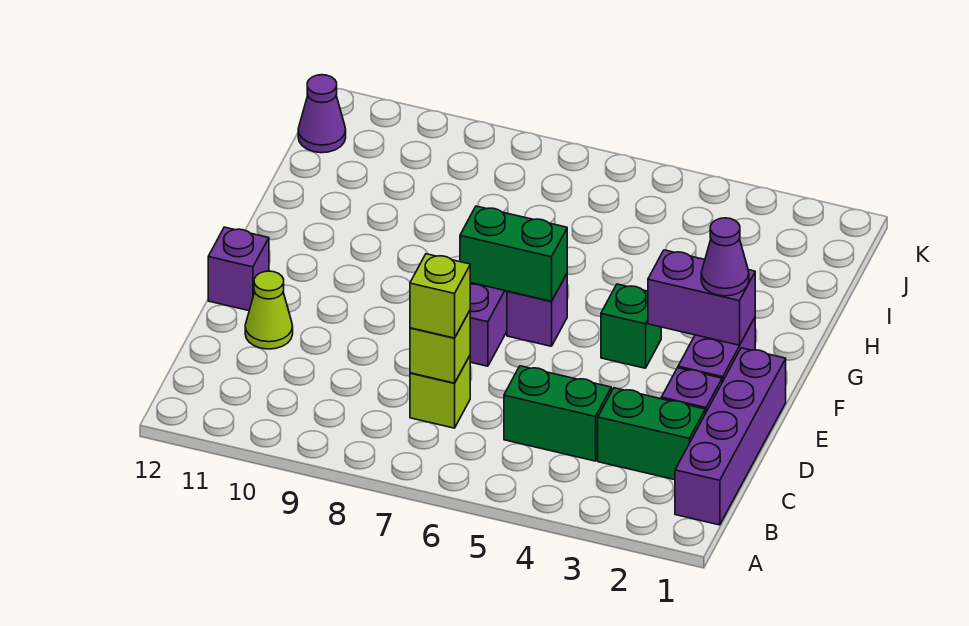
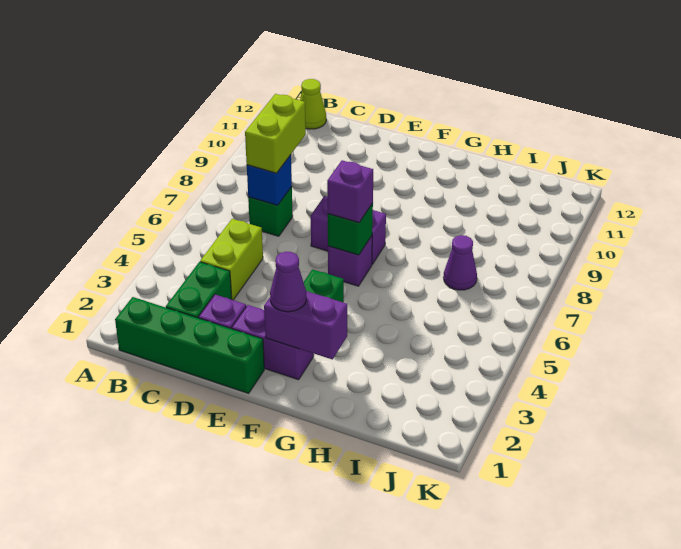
purple 1x4 brick [675,348,786,525] -> green 1x4 brick [115,297,264,393]
green 1x2 brick [504,366,611,461] -> lime 1x2 brick [200,219,263,300]
lime 1x1 brick [410,356,470,428] -> green 1x1 brick [248,187,293,236]
lime 1x1 brick [410,311,470,383] -> blue 1x1 brick [247,155,292,205]
lime 1x1 brick [410,254,470,338] -> lime 1x2 brick [245,94,306,173]
lime 1x1 cone [245,271,293,349] -> lime 1x1 cone moved to [300,79,326,129]
purple 1x1 brick [208,227,269,311] -> purple 1x1 brick moved to [327,160,373,223]
purple 1x2 brick [648,250,755,345] -> purple 1x2 brick turned to [264,291,347,359]
green 1x2 brick [460,206,567,301] -> green 1x1 brick [328,203,373,255]
purple 1x1 cone [298,75,346,153] -> purple 1x1 cone moved to [443,235,477,290]

